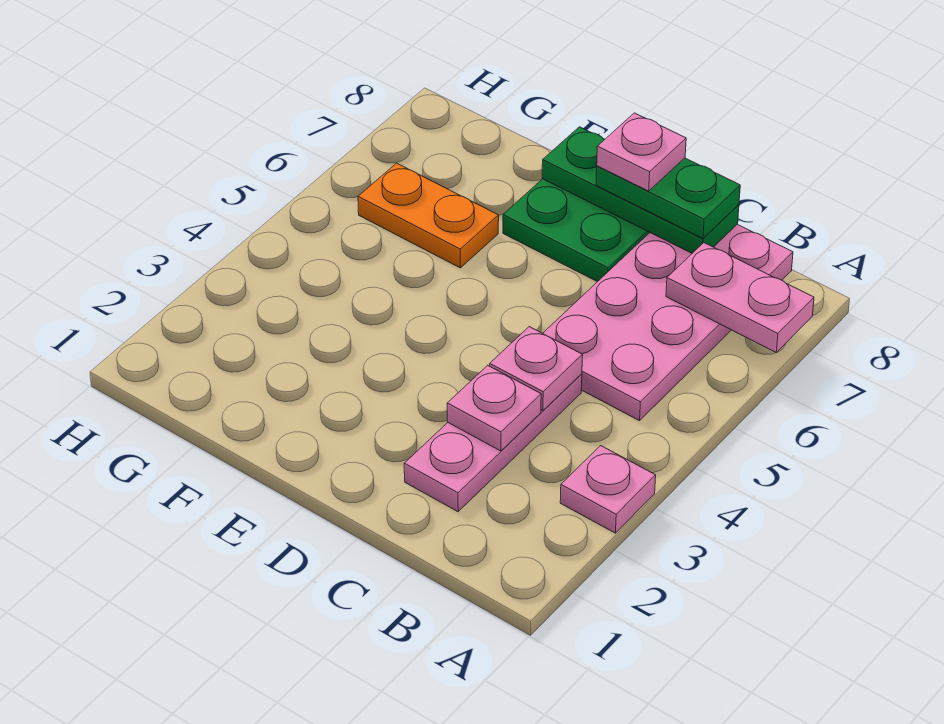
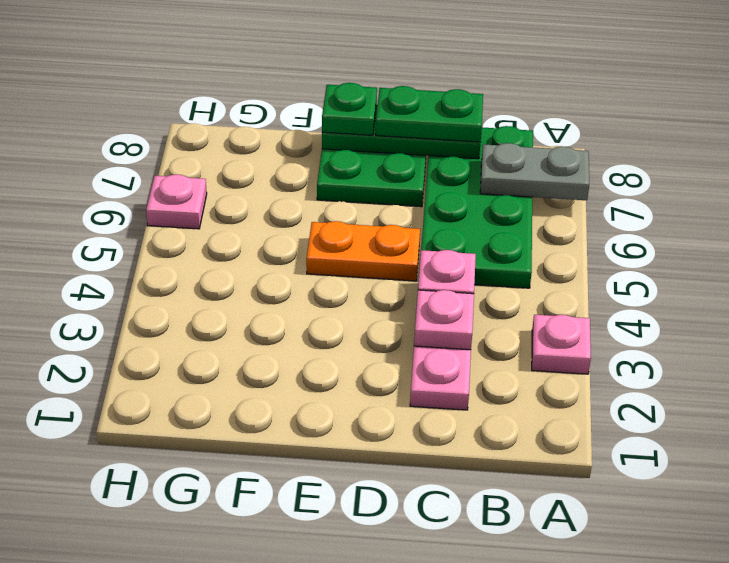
pink 1x2 plate [666,243,814,353] -> grey 1x2 plate [480,143,589,200]
pink 2x4 plate [543,224,793,421] -> green 2x4 plate [421,126,533,288]
pink 1x1 plate [597,113,686,191] -> pink 1x1 plate moved to [146,174,207,229]
none -> green 1x1 plate [322,83,377,135]
orange 1x2 plate [358,163,499,268] -> orange 1x2 plate moved to [306,221,420,281]

